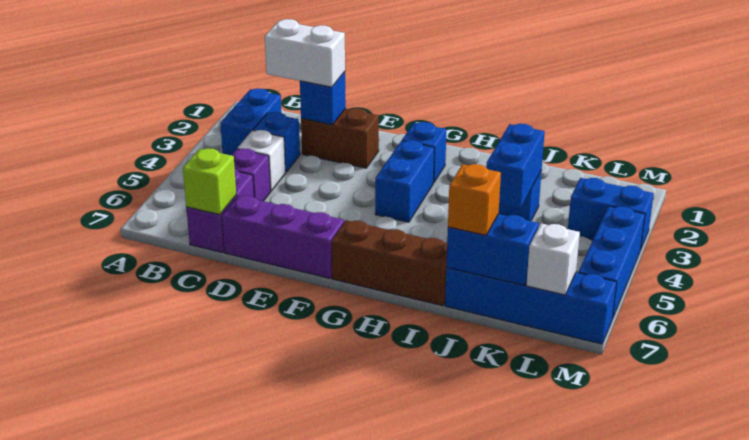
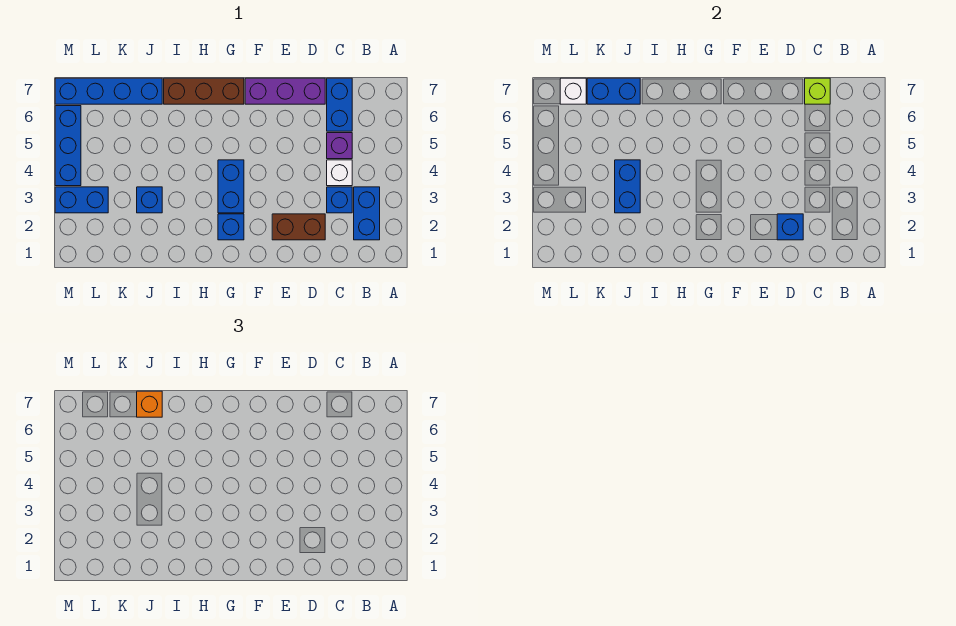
white 1x2 brick [265,19,345,87] -> none
purple 1x2 brick [186,169,254,253] -> blue 1x2 brick [327,78,352,131]

